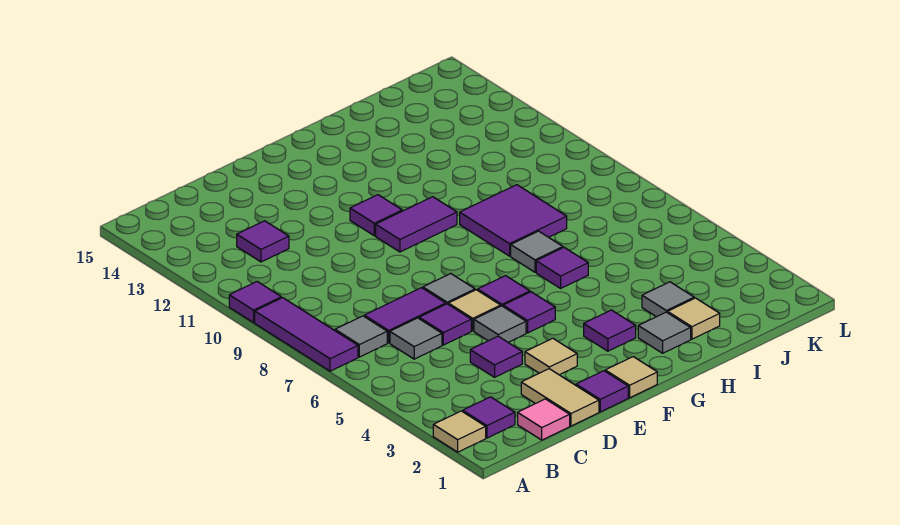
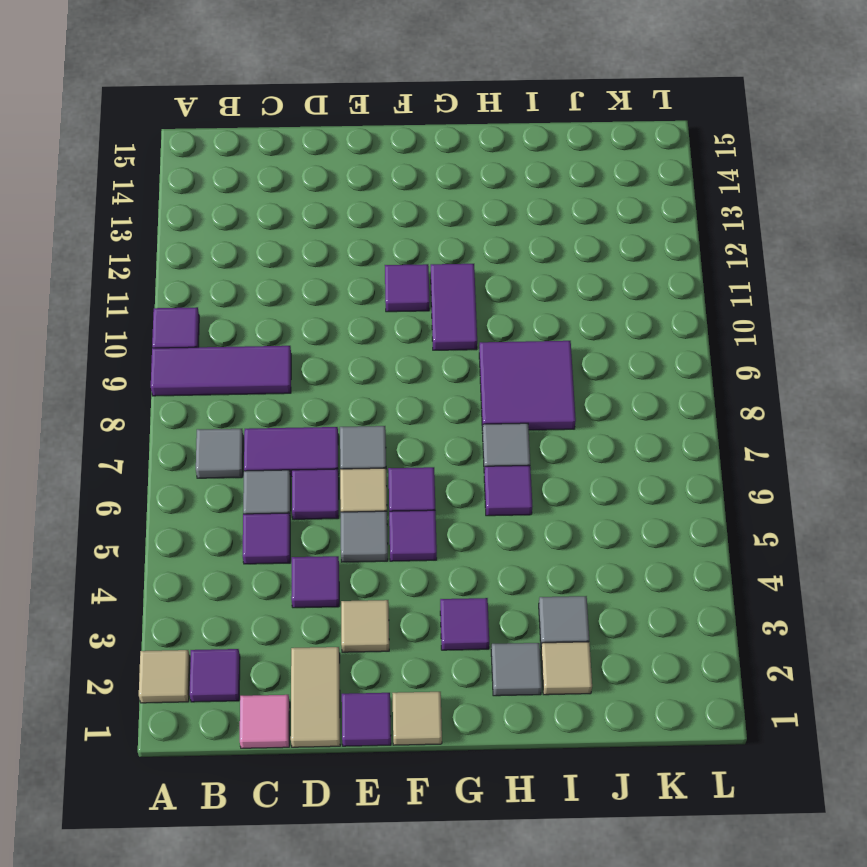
purple 1x3 tile [255,298,358,371] -> purple 1x3 tile turned to [151,346,291,396]
purple 1x1 tile [237,221,289,262] -> purple 1x1 tile moved to [242,513,290,564]
purple 1x2 tile [376,197,457,252] -> purple 1x2 tile turned to [431,264,477,350]

